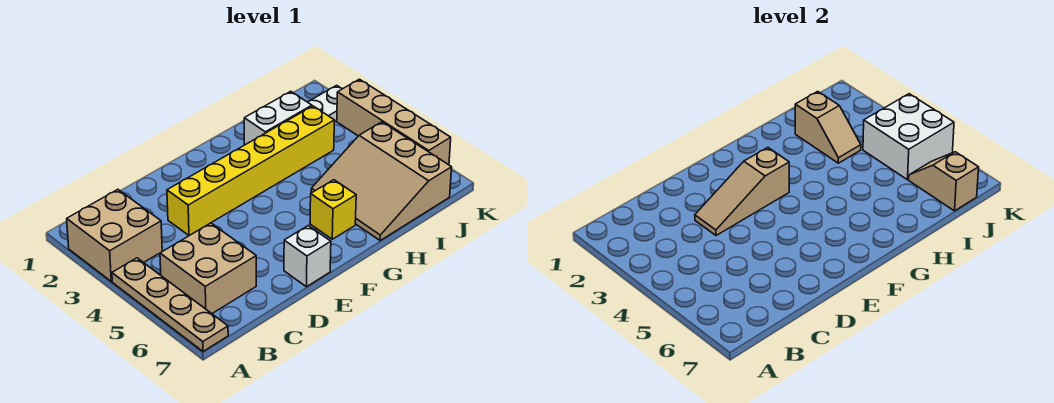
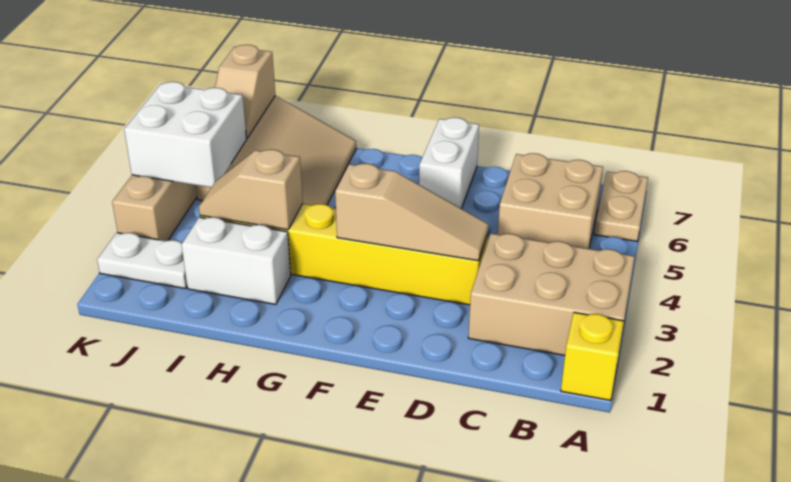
tan 2x2 brick [67,190,162,281] -> tan 2x3 brick [468,233,635,355]
tan 1x4 plate [112,258,228,351] -> tan 1x2 plate [594,171,648,241]
white 1x1 brick [284,226,331,287] -> white 1x2 brick [419,117,479,209]
yellow 1x1 brick [310,180,356,239] -> yellow 1x1 brick moved to [561,312,624,401]
tan 1x2 slope [795,91,861,163] -> tan 1x2 slope turned to [199,149,303,230]

